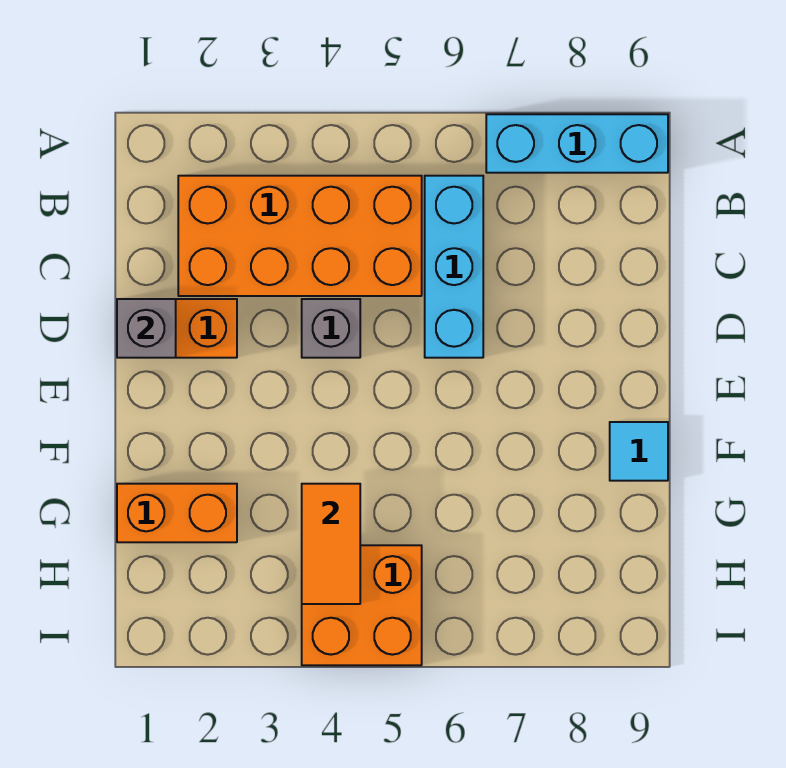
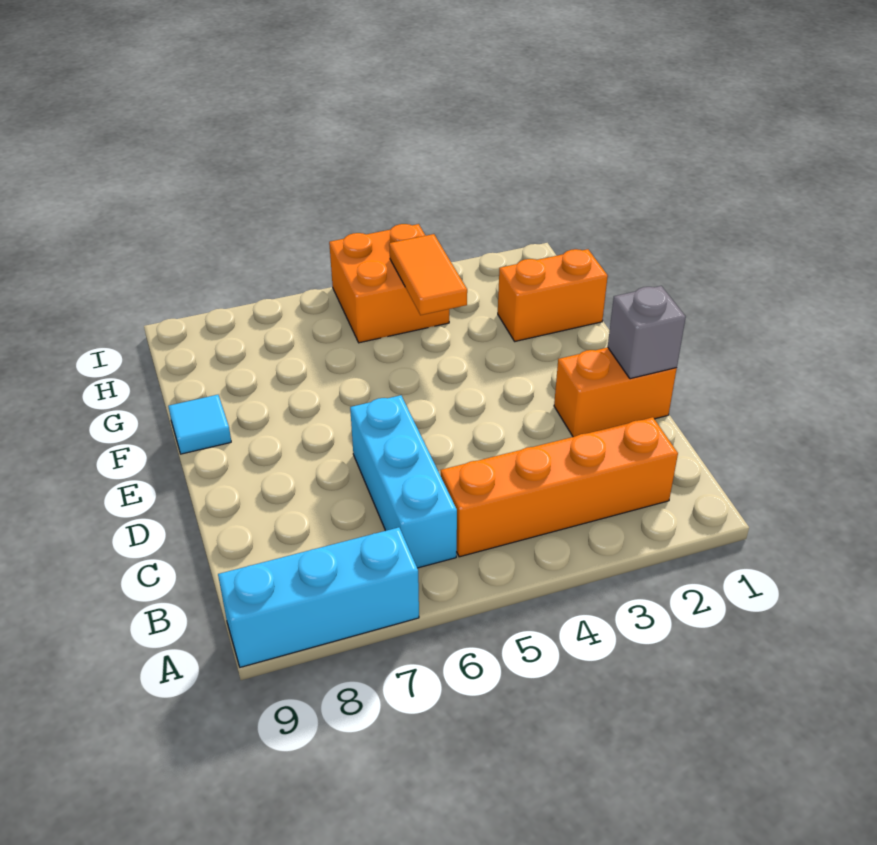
orange 2x4 brick [178,176,422,296] -> orange 1x4 brick [441,417,678,557]
grey 1x1 brick [302,299,360,358] -> none

